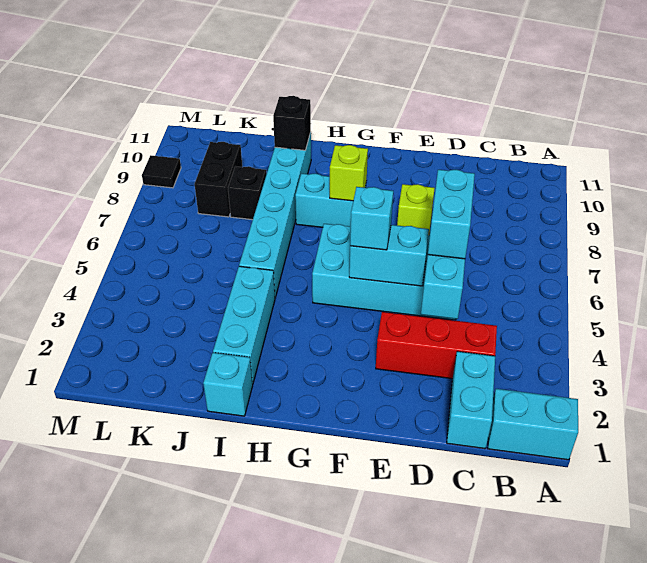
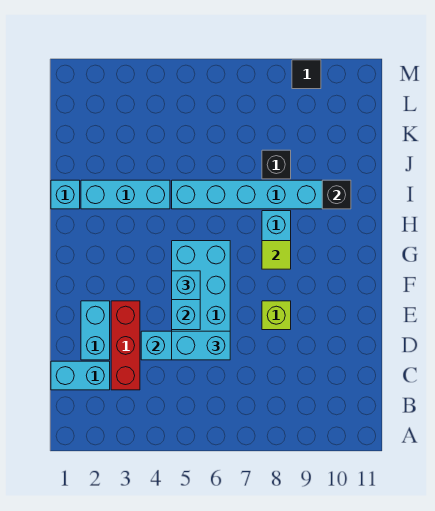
cyan 1x2 brick [488,389,578,460] -> cyan 1x2 brick moved to [81,301,110,360]
lime 1x1 brick [330,145,368,201] -> lime 1x1 tile [262,241,291,269]
black 1x2 brick [194,142,242,217] -> none

